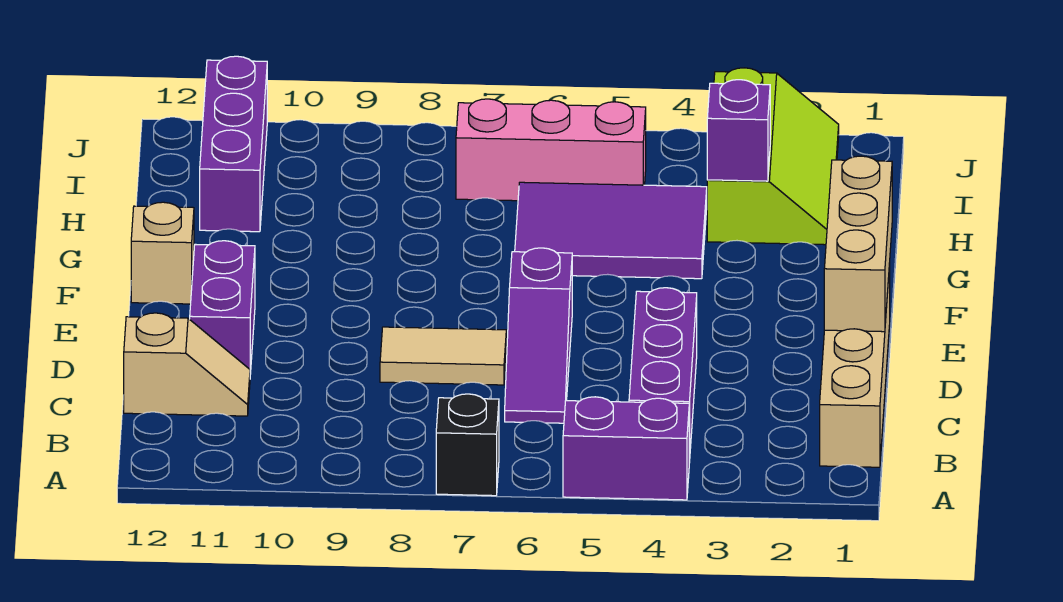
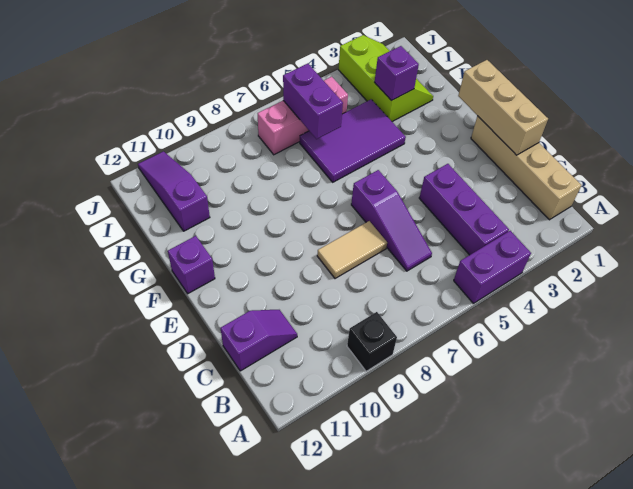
black 1x1 brick [436,394,499,496] -> black 1x1 brick moved to [347,312,397,371]
tan 1x2 slope [124,313,250,416] -> purple 1x2 slope [221,310,297,371]
purple 1x2 brick [190,241,255,374] -> purple 1x2 brick moved to [283,64,343,139]
tan 1x1 brick [131,202,194,304] -> purple 1x1 brick [168,236,215,294]
purple 1x3 brick [200,56,267,232] -> purple 1x3 slope [138,151,210,231]

